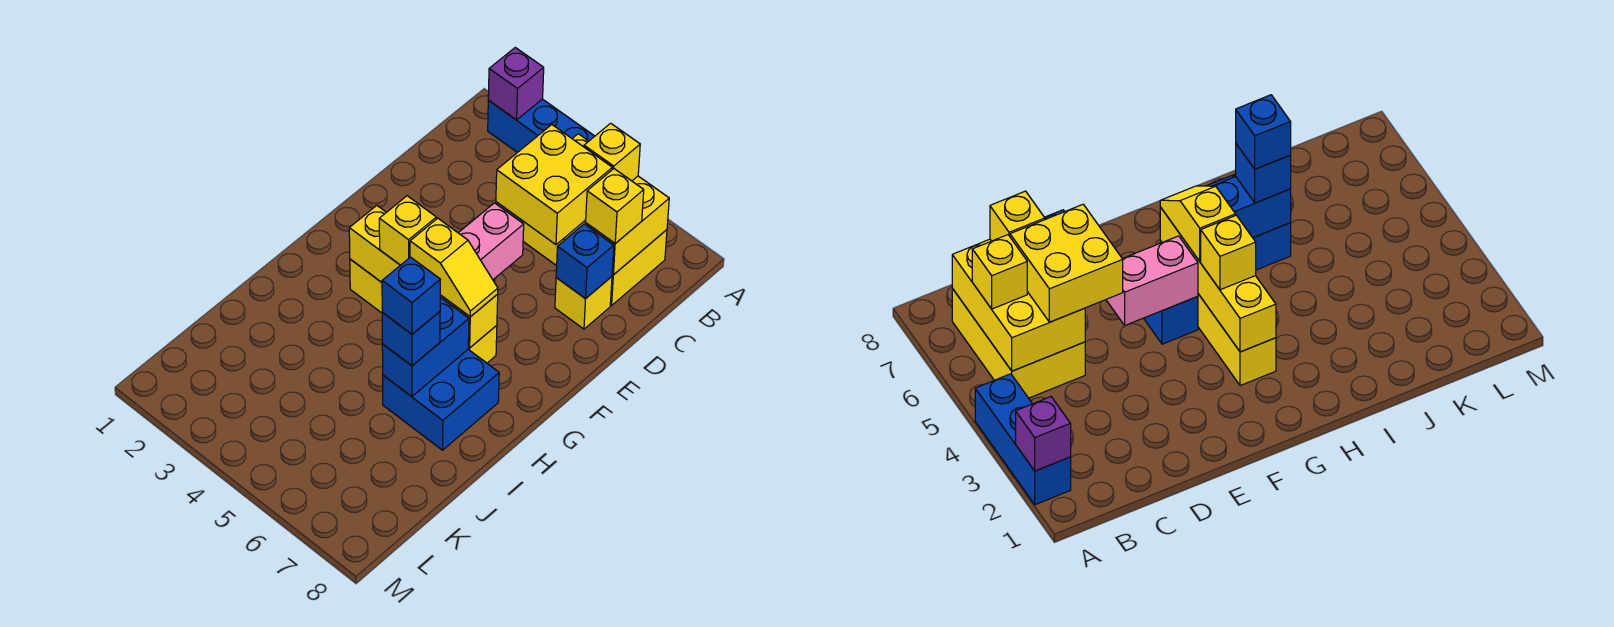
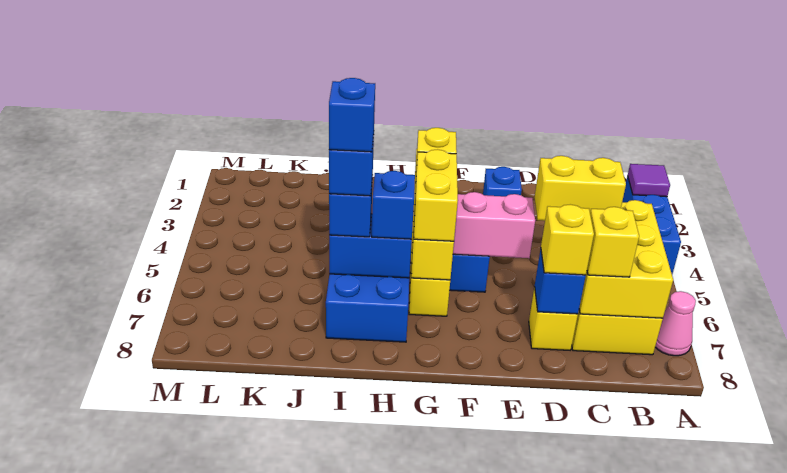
purple 1x1 brick [488,48,544,120] -> purple 1x1 tile [628,164,670,197]
none -> pink 1x1 cone [655,291,696,356]
yellow 1x1 brick [584,123,640,181] -> yellow 1x1 brick moved to [541,204,594,275]
yellow 2x2 brick [496,125,612,245] -> yellow 1x2 brick [534,156,626,221]
none -> blue 1x1 brick [483,167,522,196]
yellow 1x2 slope [410,218,498,317] -> yellow 1x2 brick [414,149,458,241]
none -> blue 1x1 brick [372,171,415,239]
none -> blue 1x1 brick [329,78,375,152]

